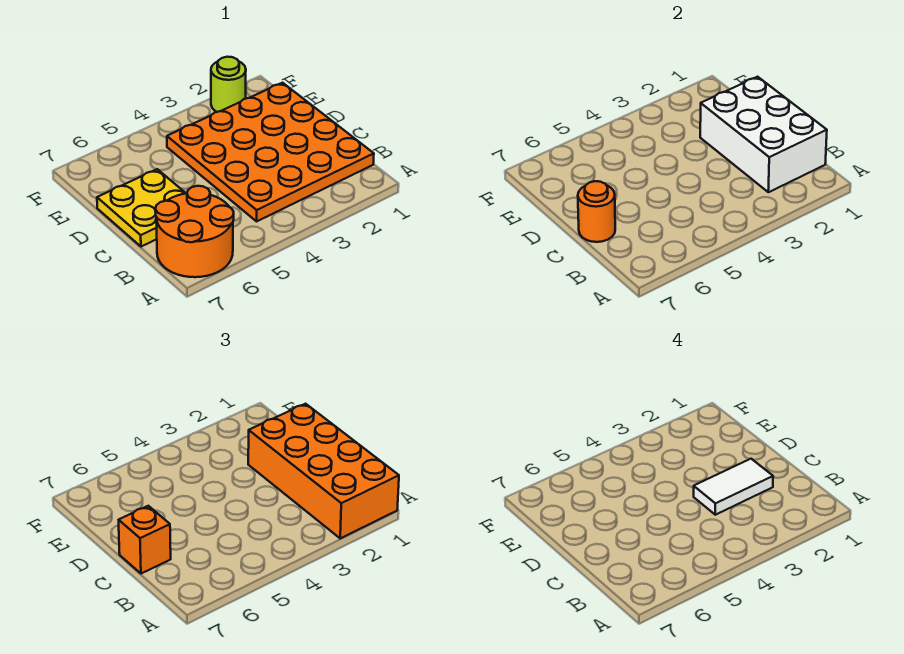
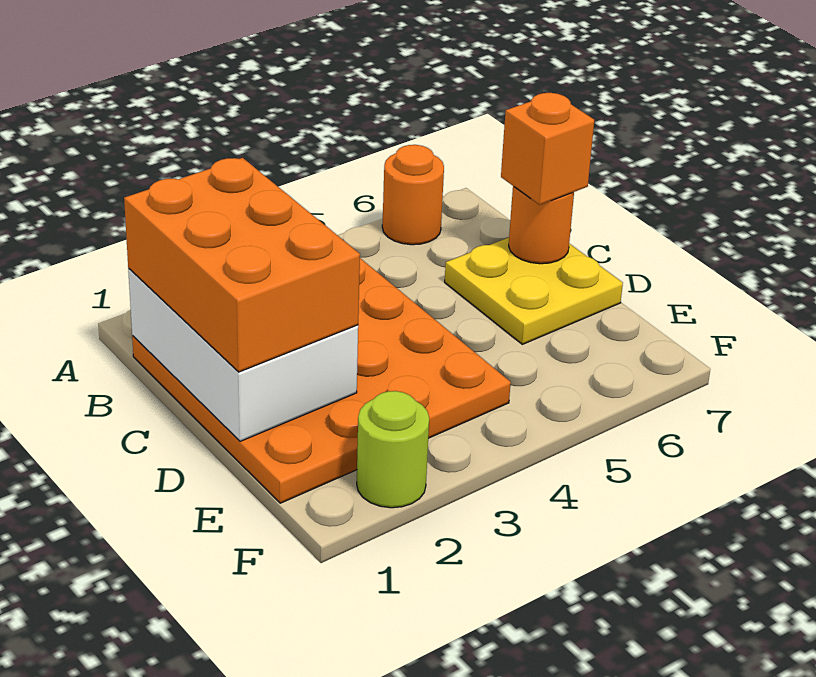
orange 2x4 brick [248,404,399,538] -> orange 2x3 brick [124,158,360,372]
orange 2x2 round brick [155,186,234,277] -> orange 1x1 round brick [382,145,444,245]
white 1x2 tile [694,459,773,515] -> none

